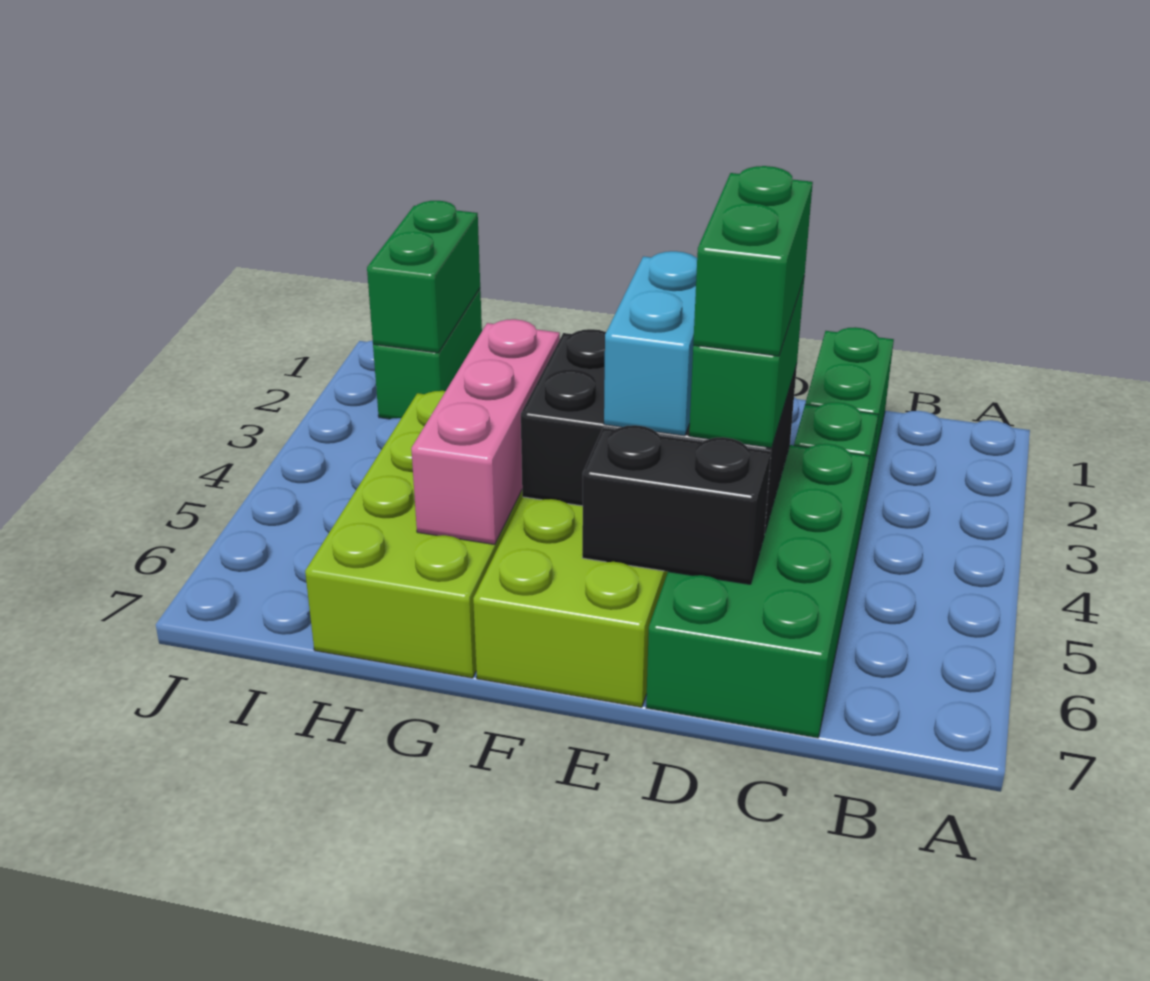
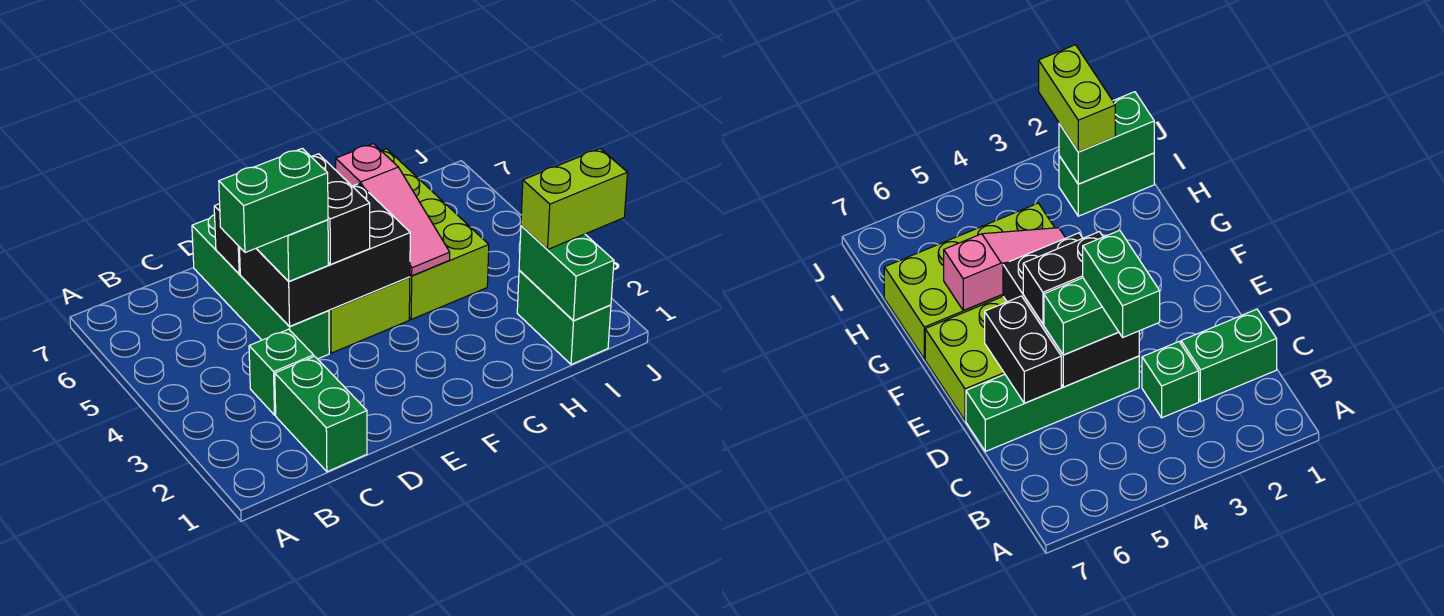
green 2x4 brick [646,444,869,738] -> green 1x4 brick [192,215,329,359]
green 1x2 brick [693,166,813,356] -> green 1x2 brick turned to [219,148,328,253]
cyan 1x2 brick [604,251,697,436] -> black 1x2 brick [311,154,370,264]
pink 1x3 brick [411,319,560,544] -> pink 1x3 slope [336,144,450,276]
none -> lime 1x2 brick [521,149,628,250]

